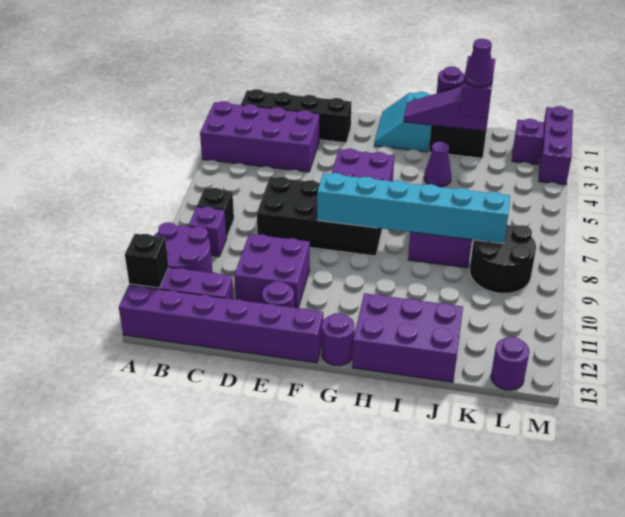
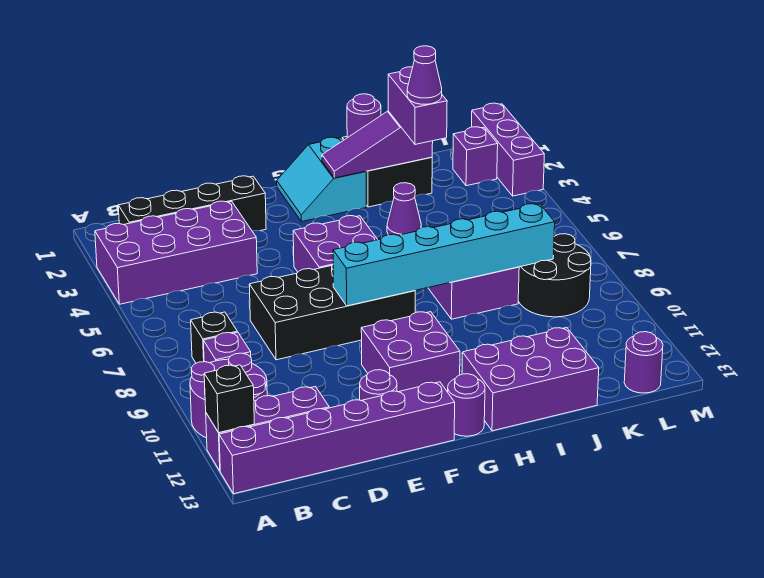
purple 2x2 brick [234,234,310,308] -> purple 2x2 brick moved to [361,312,460,392]

